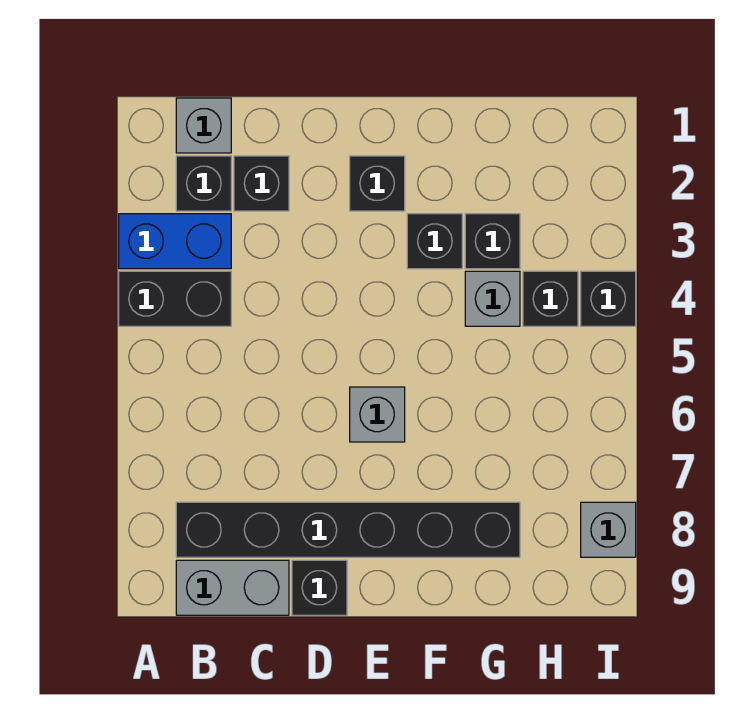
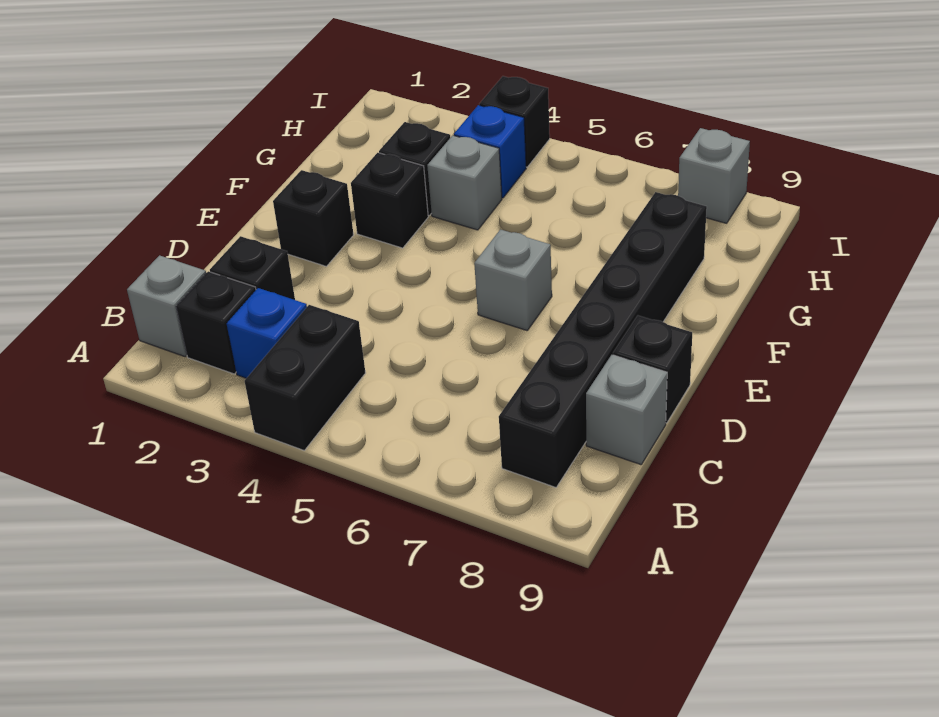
blue 1x2 brick [119,214,231,269] -> blue 1x1 brick [227,288,307,378]
grey 1x2 brick [176,560,289,615] -> grey 1x1 brick [586,355,667,465]
black 1x1 brick [523,271,578,326] -> blue 1x1 brick [454,105,526,198]

